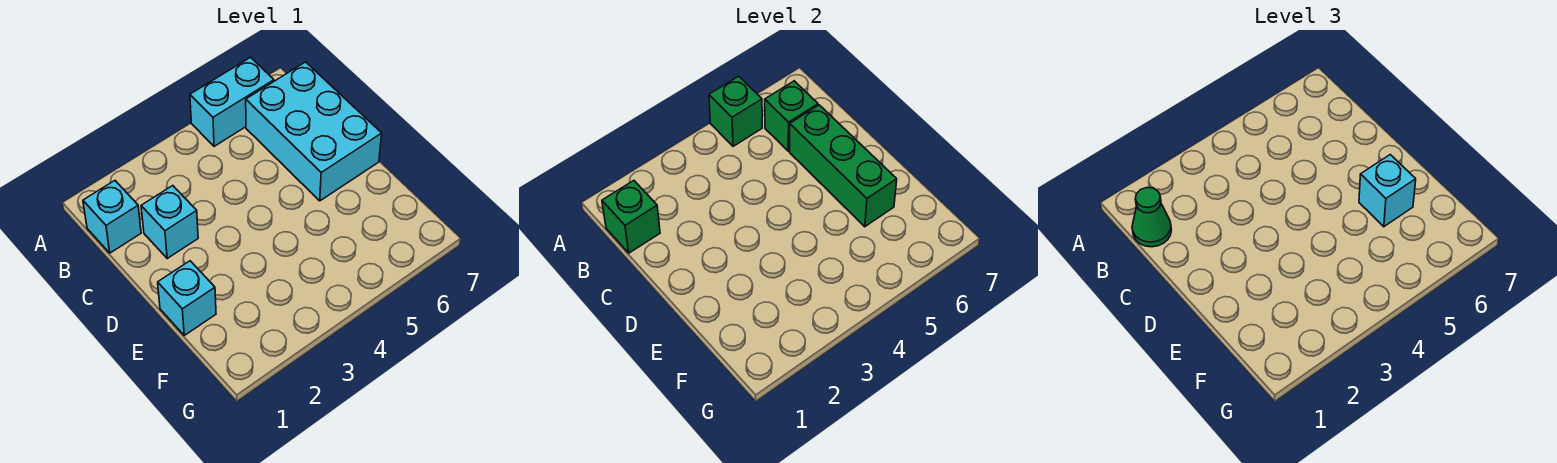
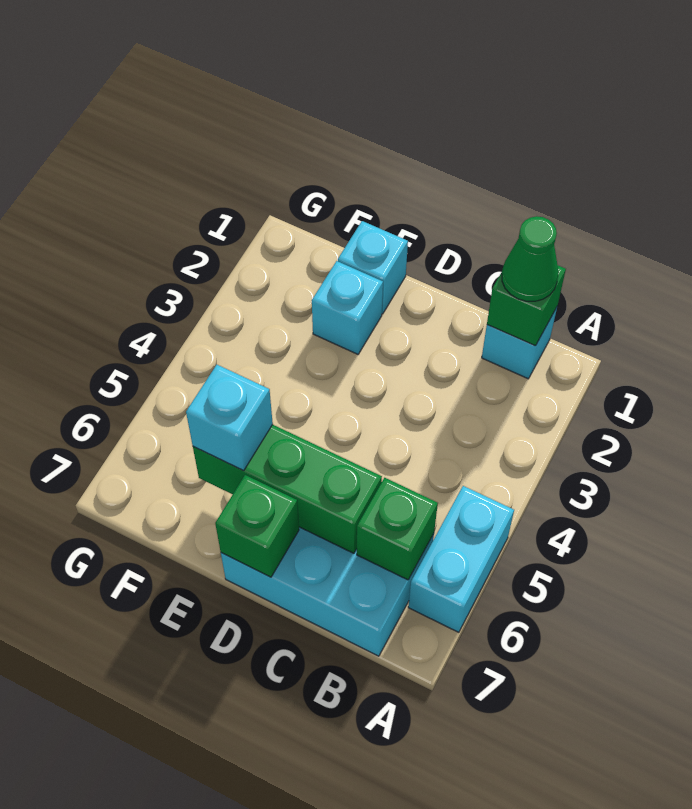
green 1x1 brick [709,76,762,146] -> green 1x1 brick moved to [215,475,299,577]
cyan 1x1 brick [141,186,198,258] -> cyan 1x1 brick moved to [312,261,383,354]

